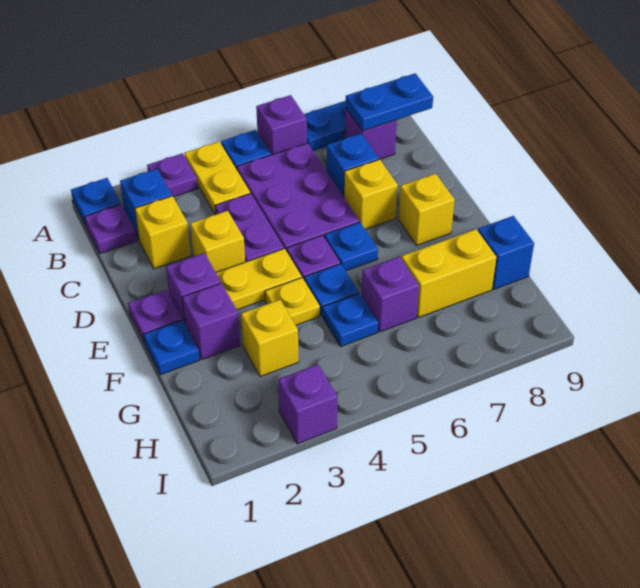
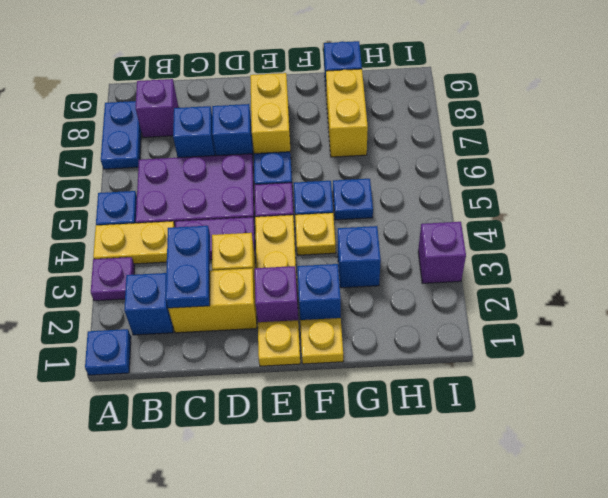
purple 1x1 brick [256,95,307,155] -> none
purple 1x1 plate [85,205,137,254] -> none
blue 1x2 plate [346,73,433,131] -> blue 1x2 plate moved to [166,226,210,308]
yellow 1x1 brick [135,196,191,269] -> yellow 1x2 brick [168,268,257,333]
yellow 1x1 brick [344,159,398,229] -> blue 1x1 brick [212,104,253,157]
purple 1x1 plate [128,290,182,343] -> yellow 1x1 plate [258,320,300,366]
yellow 1x1 brick [398,174,455,246] -> yellow 1x2 brick [250,73,291,154]
blue 1x1 plate [144,320,200,375] -> yellow 1x1 plate [300,318,343,364]
purple 1x1 brick [182,283,240,359] -> blue 1x1 brick [297,264,341,320]
yellow 1x1 brick [241,300,299,377] -> blue 1x1 brick [338,226,381,288]
purple 1x1 brick [362,257,419,332] -> none

